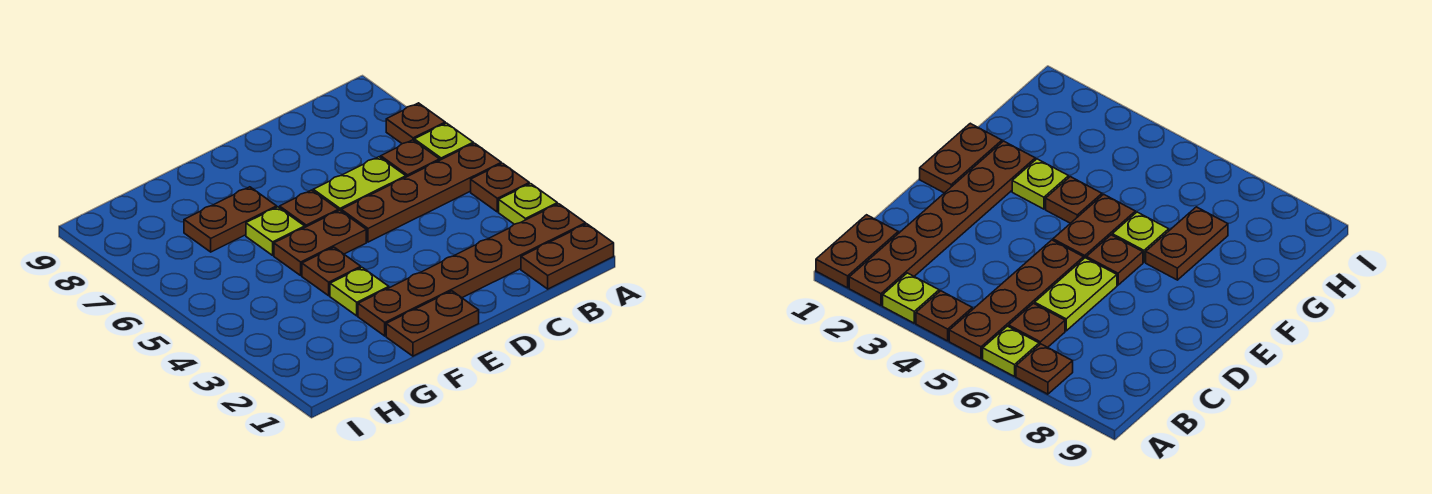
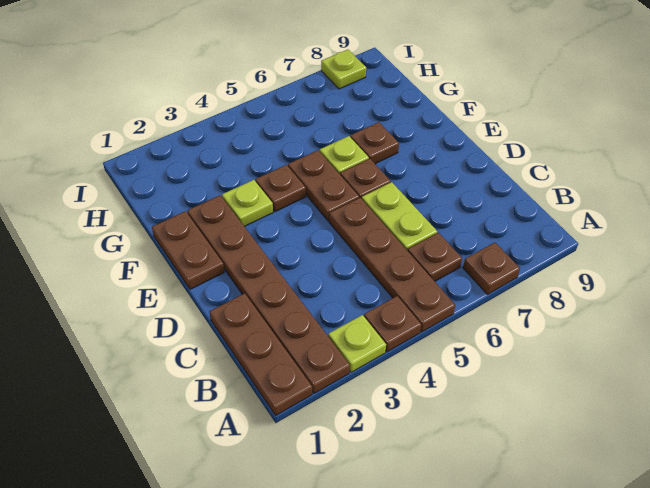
brown 1x2 plate [521,224,614,289] -> brown 1x3 plate [209,293,312,415]
lime 1x1 plate [414,123,473,160] -> lime 1x1 plate moved to [321,50,366,89]
brown 1x2 plate [184,187,277,252] -> brown 1x1 plate [350,122,399,164]

